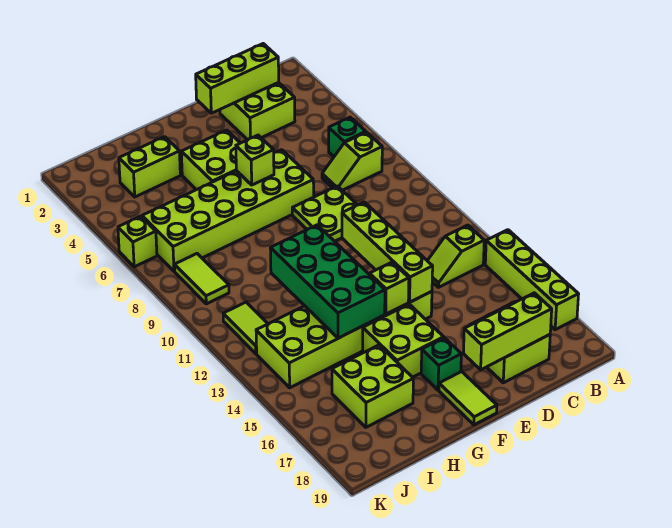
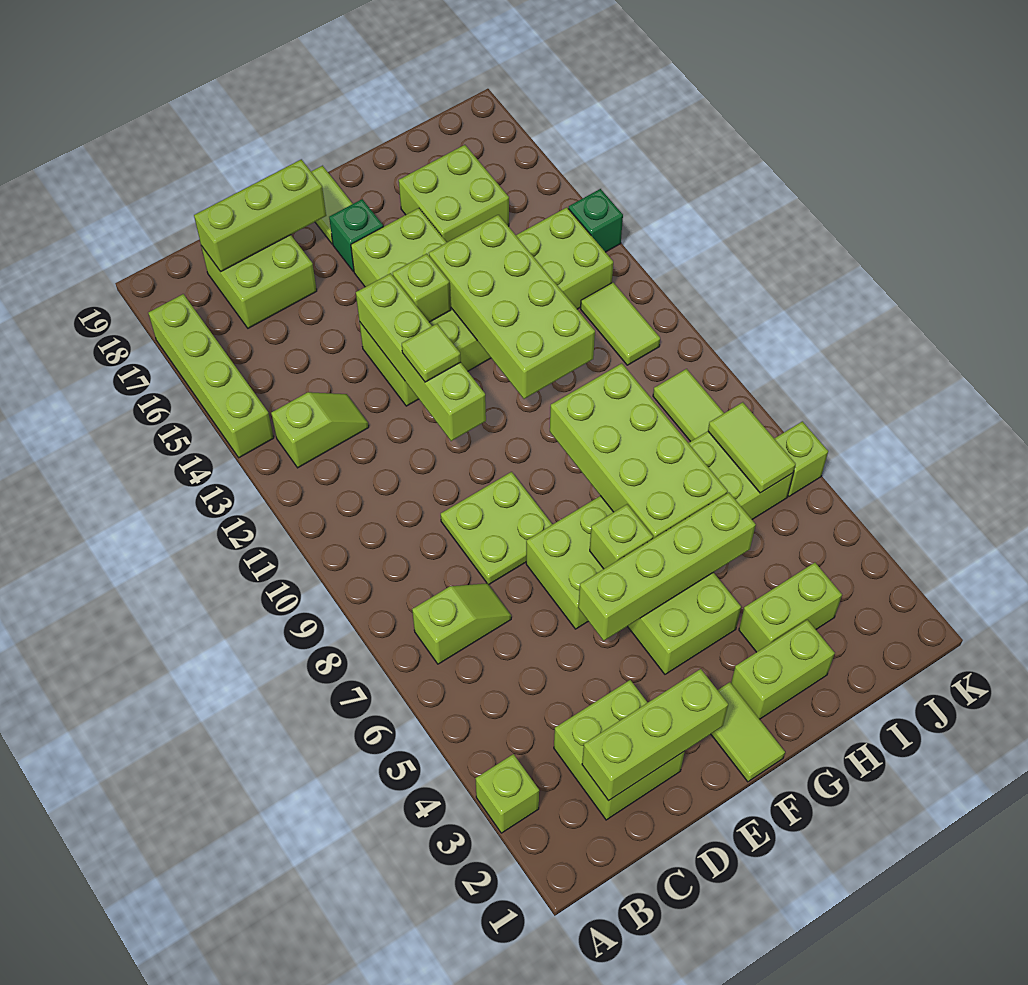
none -> lime 1x1 brick [475,754,539,833]
green 1x1 brick [329,117,366,157] -> green 1x1 brick moved to [568,189,623,252]
none -> lime 1x4 brick [578,493,756,641]
none -> lime 1x1 tile [402,324,461,382]
none -> lime 1x2 tile [711,682,785,782]
none -> lime 1x2 brick [731,620,835,719]
none -> lime 2x4 brick [550,363,728,539]
green 2x4 brick [270,225,385,338] -> lime 2x4 brick [429,215,595,399]
none -> lime 1x2 tile [708,402,796,493]

